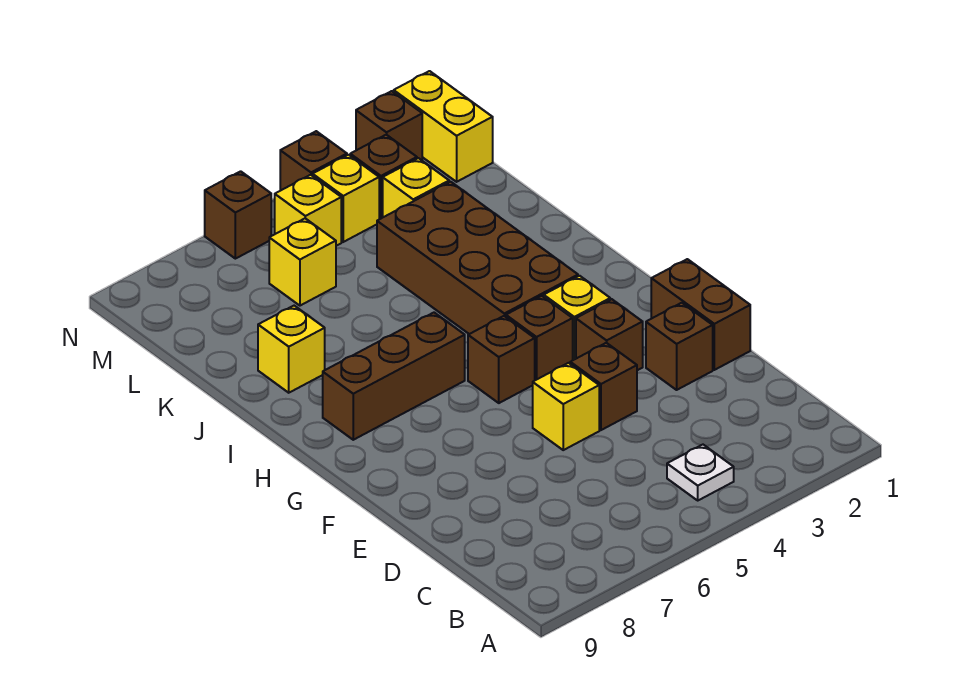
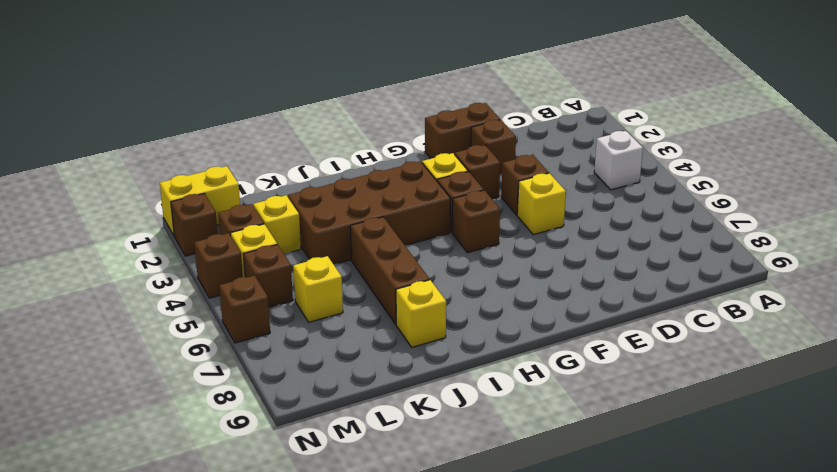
white 1x1 plate [667,445,734,500] -> white 1x1 brick [594,131,643,190]
brown 1x3 brick [323,313,465,440] -> brown 1x3 brick moved to [350,217,430,324]
yellow 1x1 brick [275,175,341,246] -> brown 1x1 brick [243,244,293,307]

